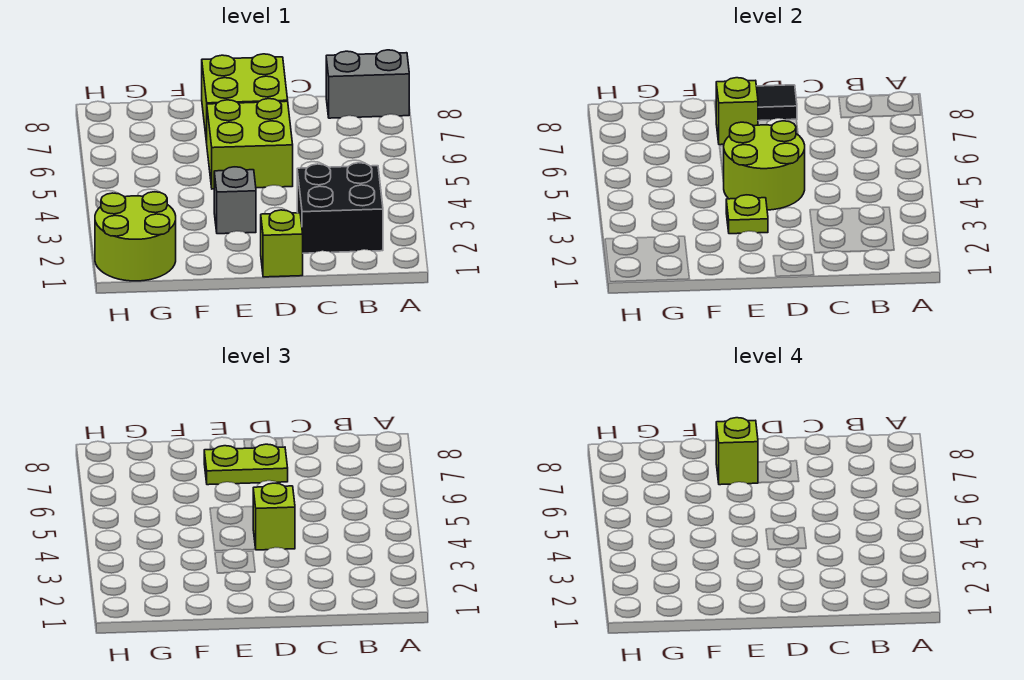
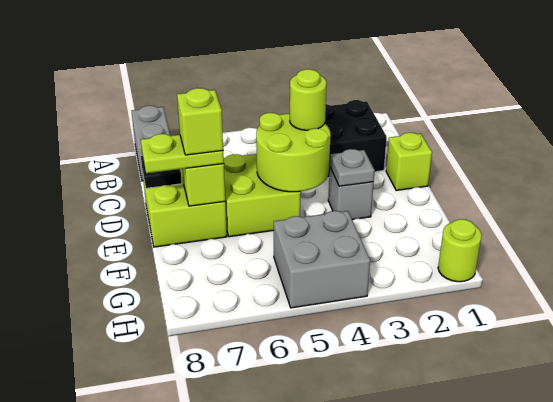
lime 1x1 brick [253,483,295,550] -> lime 1x1 round brick [290,69,327,130]
lime 1x2 plate [204,444,288,485] -> lime 1x2 plate turned to [141,134,224,173]
lime 1x1 plate [726,195,768,234] -> grey 1x1 plate [330,149,375,186]
lime 2x2 round brick [95,192,176,281] -> lime 1x1 round brick [438,219,482,282]
none -> grey 2x2 brick [274,211,370,308]

